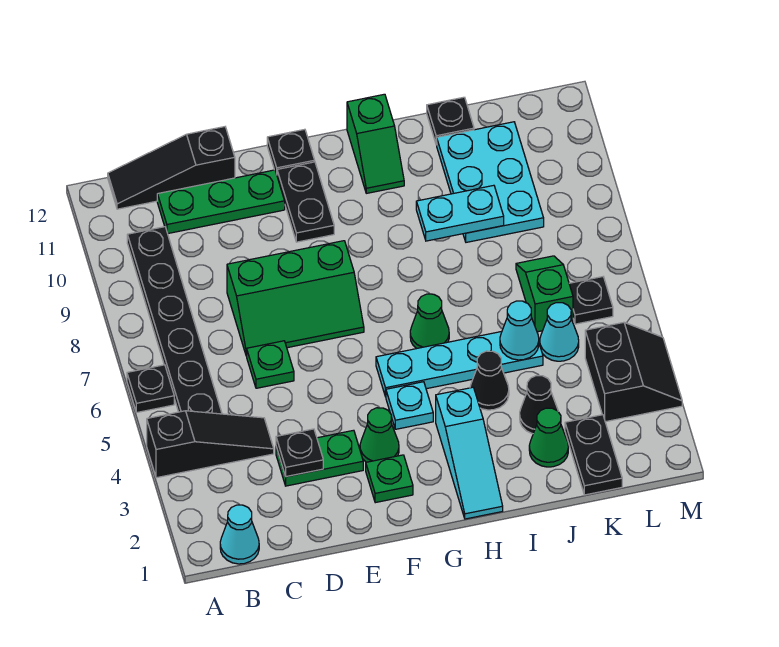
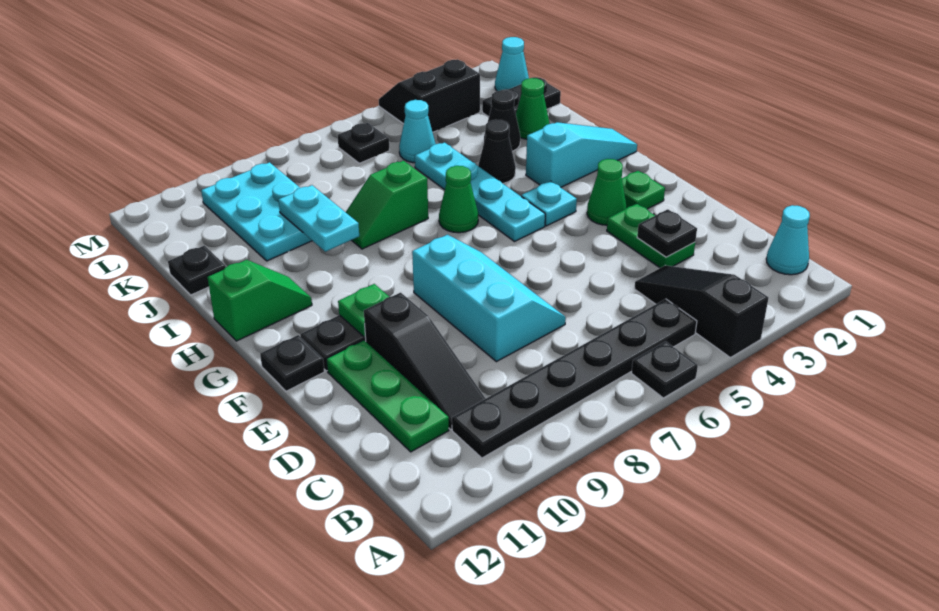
black 1x3 slope [108,127,235,209] -> black 1x3 slope moved to [364,293,486,429]
green 1x1 plate [247,341,294,388] -> green 1x1 plate moved to [338,284,389,337]
green 2x3 slope [227,241,364,356] -> cyan 2x3 slope [412,235,566,362]
cyan 1x1 cone [500,301,539,360] -> cyan 1x1 cone moved to [495,37,529,91]
cyan 2x3 plate [437,122,544,242] -> cyan 2x3 plate turned to [201,162,312,261]
green 1x2 slope [516,256,573,332] -> green 1x2 slope moved to [346,161,428,249]

